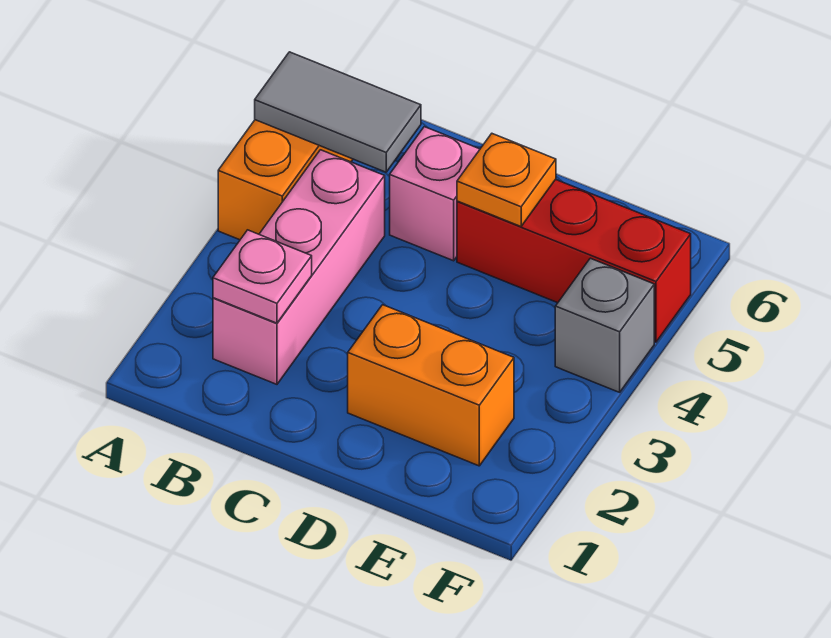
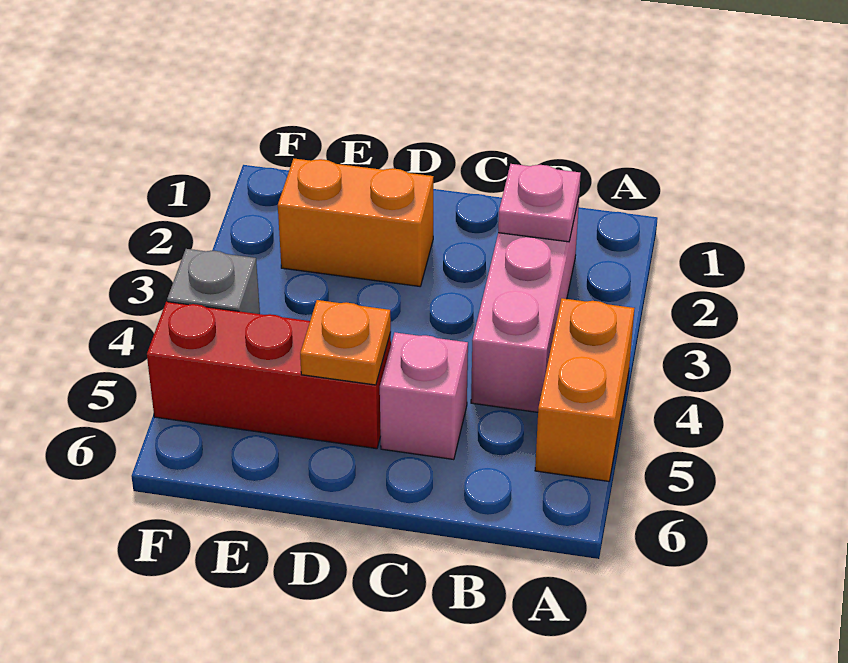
grey 1x2 tile [255,52,421,172] -> none

